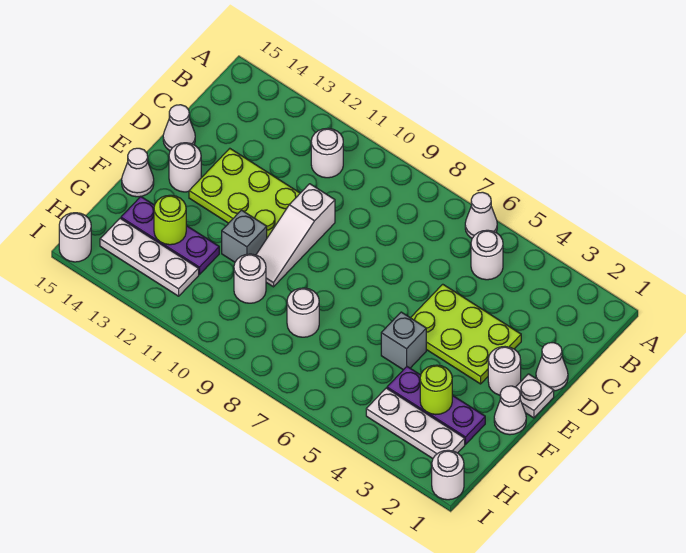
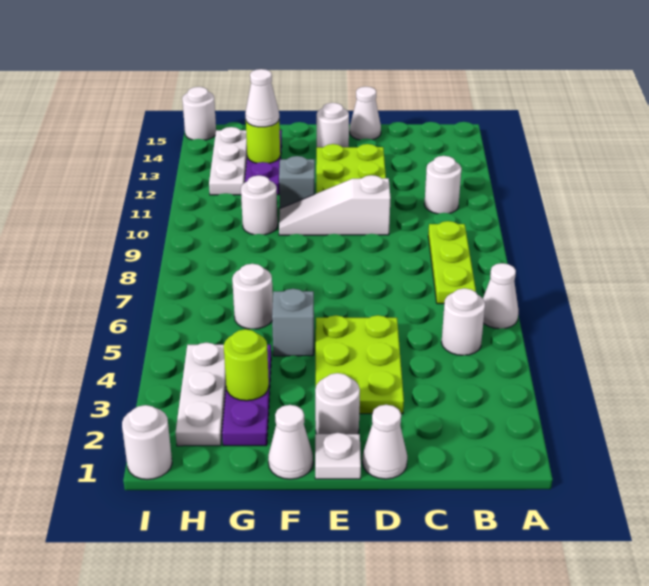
none -> lime 1x3 plate [428,221,476,304]
white 1x1 cone [122,148,154,197] -> white 1x1 cone moved to [245,69,279,127]
white 1x1 round brick [287,288,319,337] -> white 1x1 round brick moved to [232,264,273,329]

